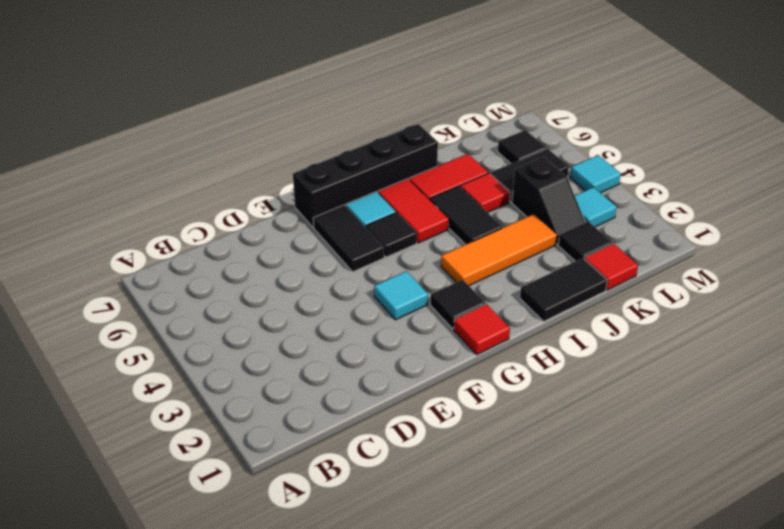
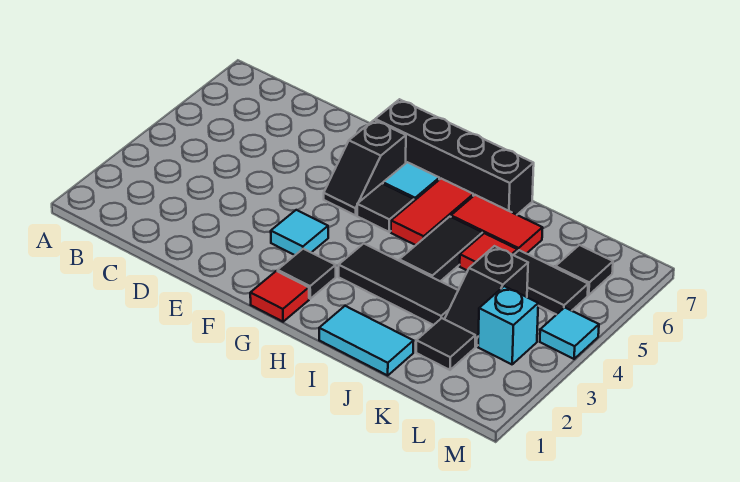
black 1x2 tile [313,205,384,272] -> black 1x2 slope [324,120,406,215]
orange 1x3 tile [441,214,557,285] -> black 1x3 tile [339,244,458,325]
black 1x2 tile [520,258,607,321] -> cyan 1x2 tile [319,306,413,375]
red 1x1 tile [584,243,638,290] -> none
cyan 1x1 tile [575,187,617,227] -> cyan 1x1 brick [478,286,538,364]

